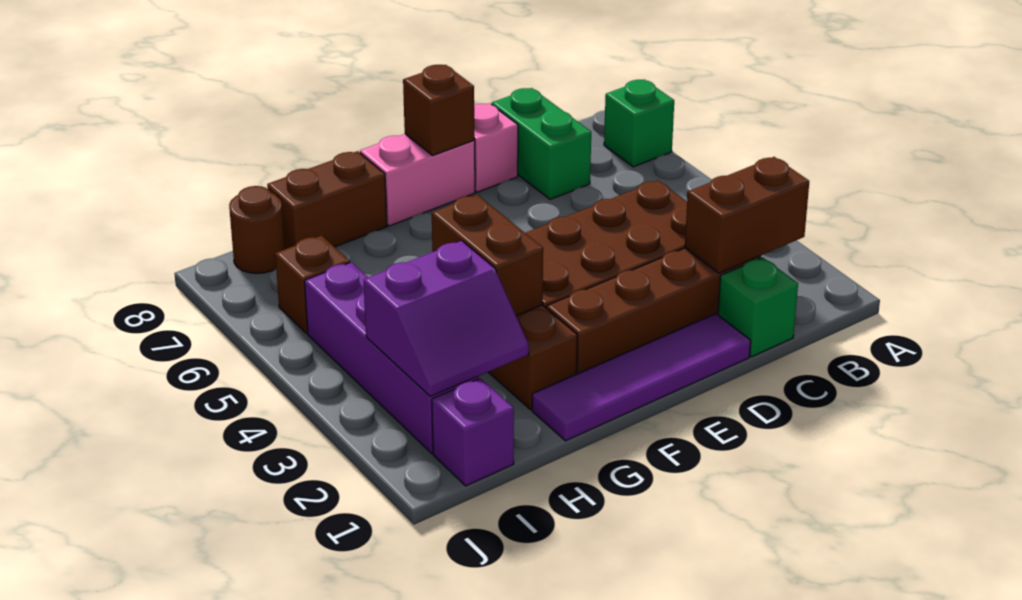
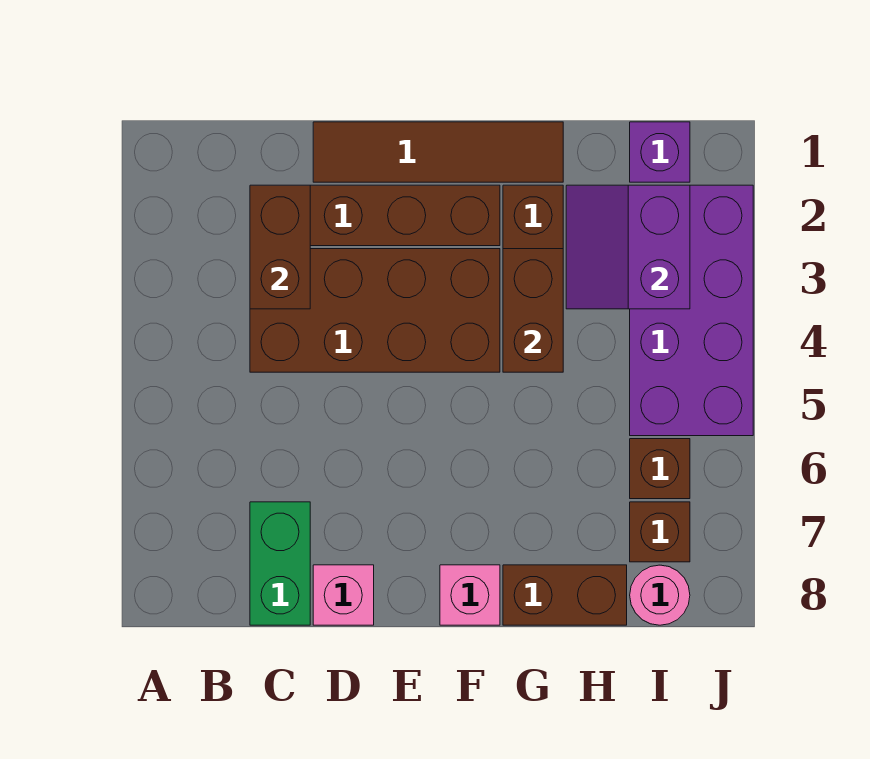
green 1x1 brick [604,79,674,167] -> none
brown 1x2 brick [685,157,809,273] -> brown 1x2 brick turned to [250,185,310,309]
green 1x1 brick [718,257,798,357] -> none
purple 1x4 tile [532,314,751,441] -> brown 1x4 tile [313,122,563,182]
pink 1x2 brick [360,134,475,226] -> pink 1x1 brick [440,565,500,625]
brown 1x1 brick [403,65,475,156] -> brown 1x1 brick moved to [630,502,690,562]
purple 2x2 slope [364,241,529,396] -> purple 2x2 slope turned to [566,185,690,309]
purple 1x4 brick [305,262,479,453] -> purple 2x4 brick [630,185,753,436]
brown 1x1 round brick [229,186,285,274] -> pink 1x1 round brick [630,565,690,625]

